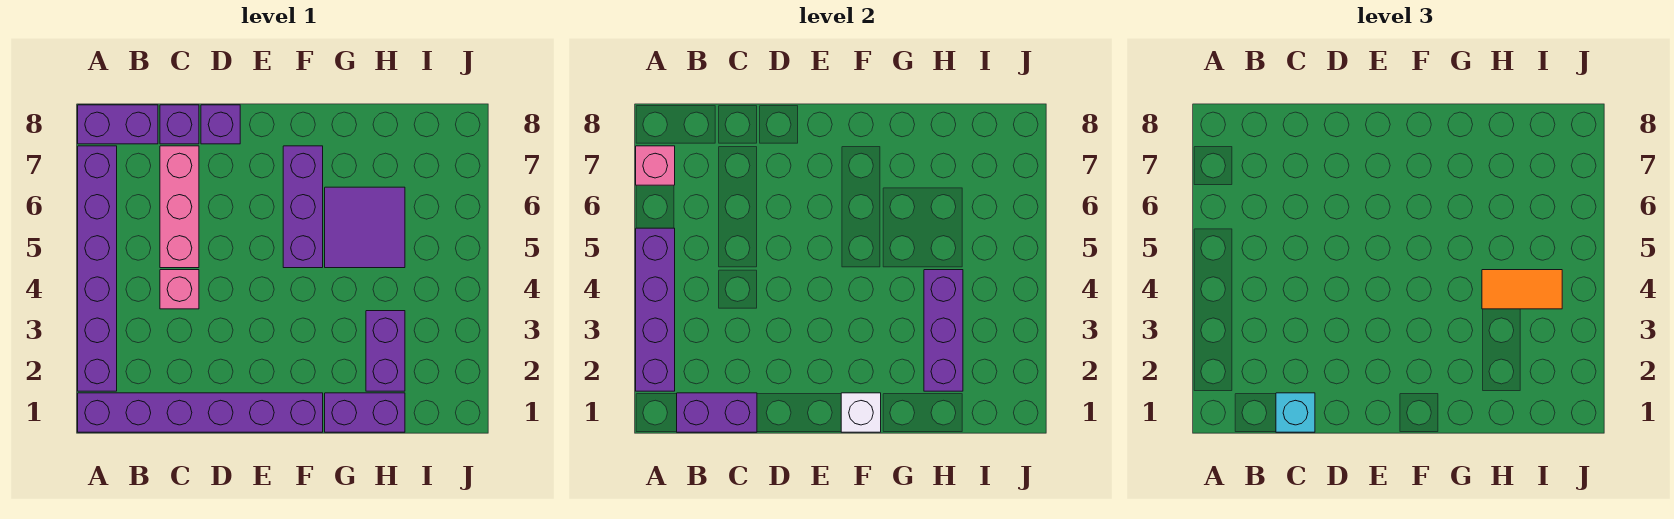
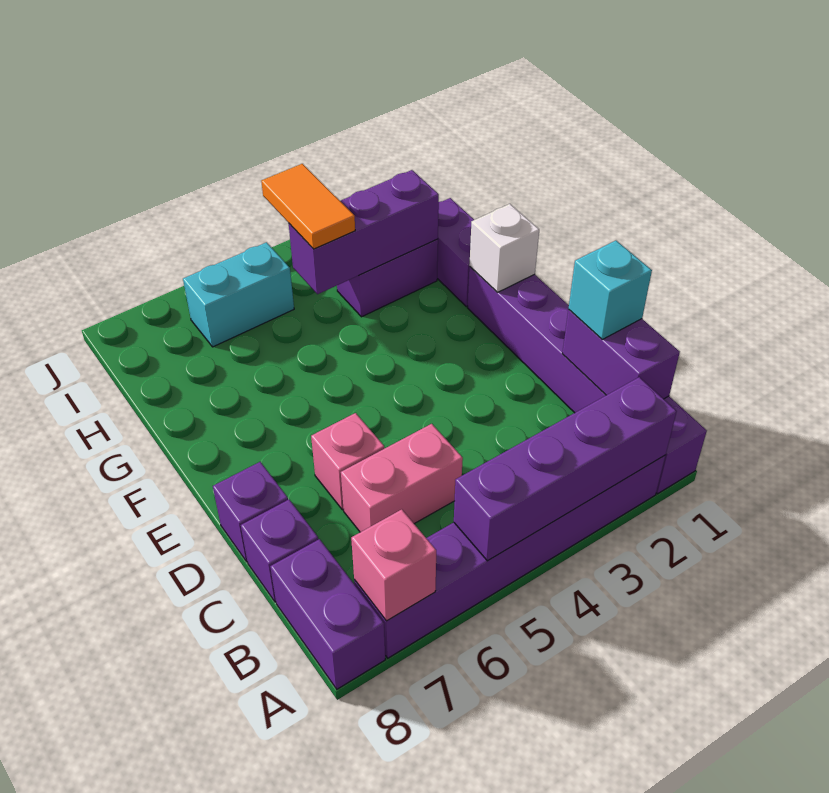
pink 1x1 brick [160,270,199,309] -> pink 1x1 brick moved to [311,413,384,510]
pink 1x3 brick [160,146,199,268] -> pink 1x2 brick [341,424,463,532]
purple 1x3 brick [283,146,323,268] -> none
purple 2x2 tile [325,187,405,268] -> none
none -> cyan 1x2 brick [183,242,294,347]

